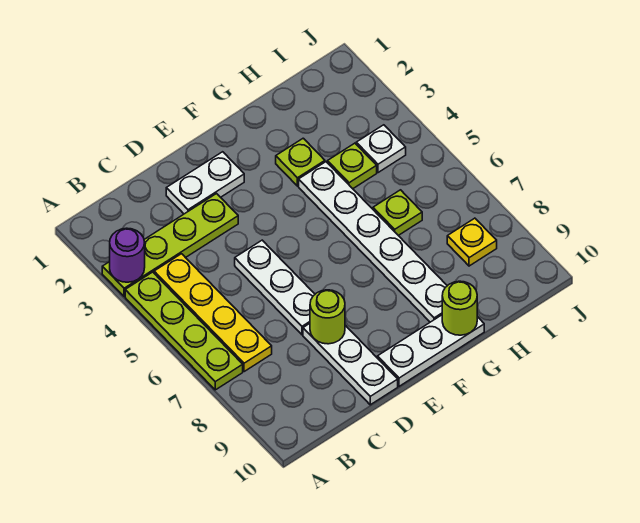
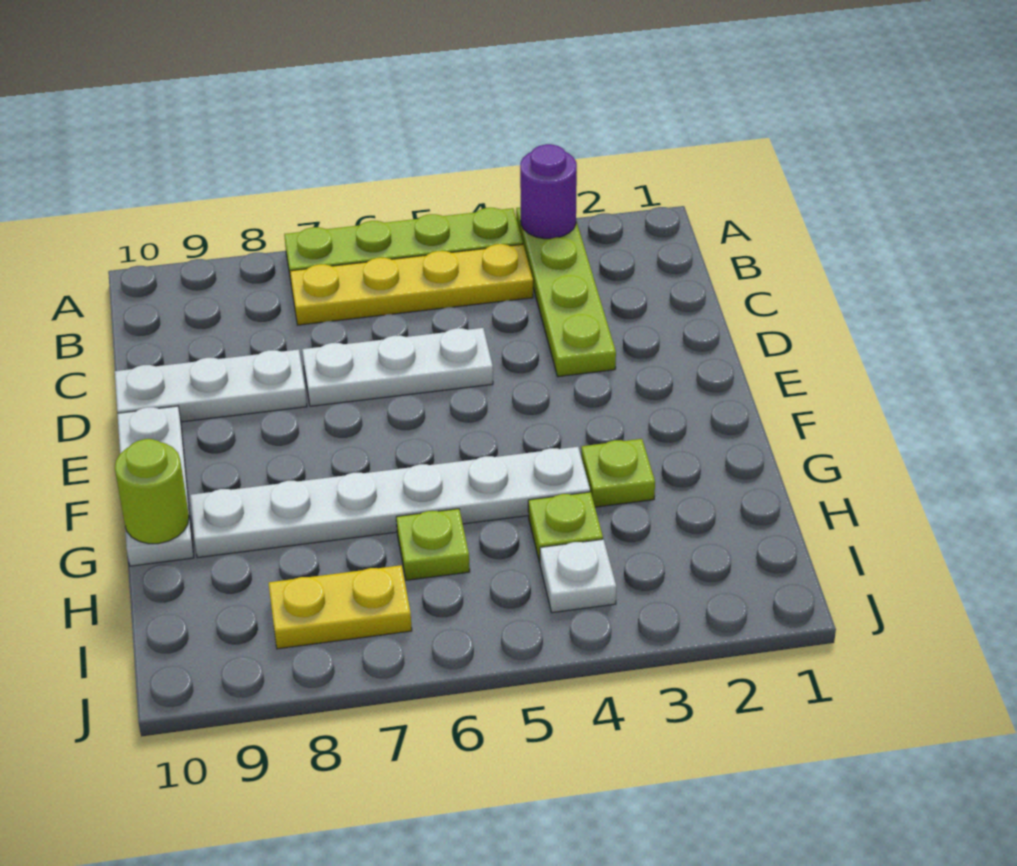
white 1x2 plate [166,152,244,214] -> none
lime 1x1 round brick [310,290,345,344] -> none
yellow 1x1 plate [447,218,497,266] -> yellow 1x2 plate [269,565,412,649]

